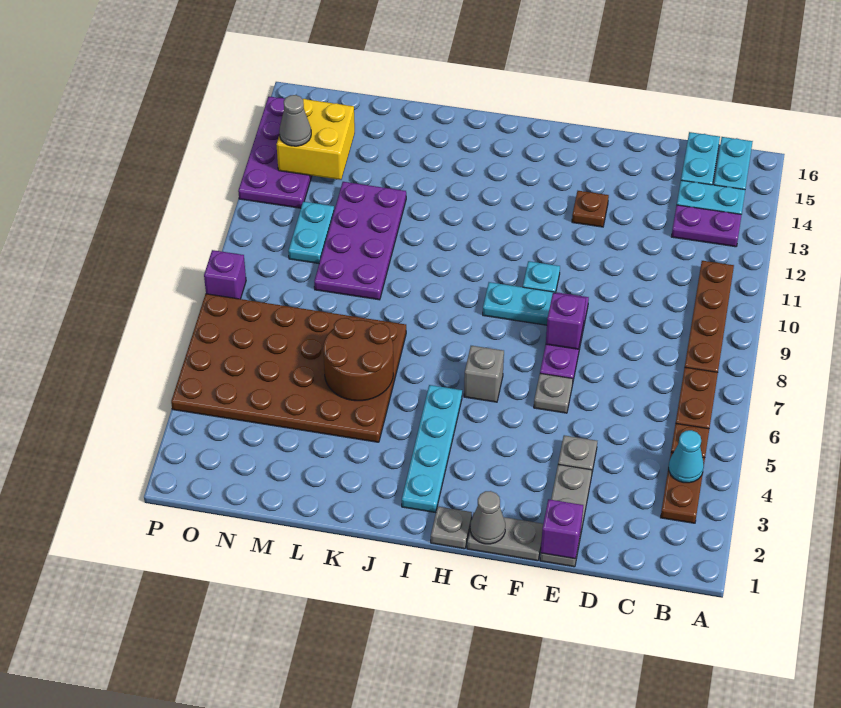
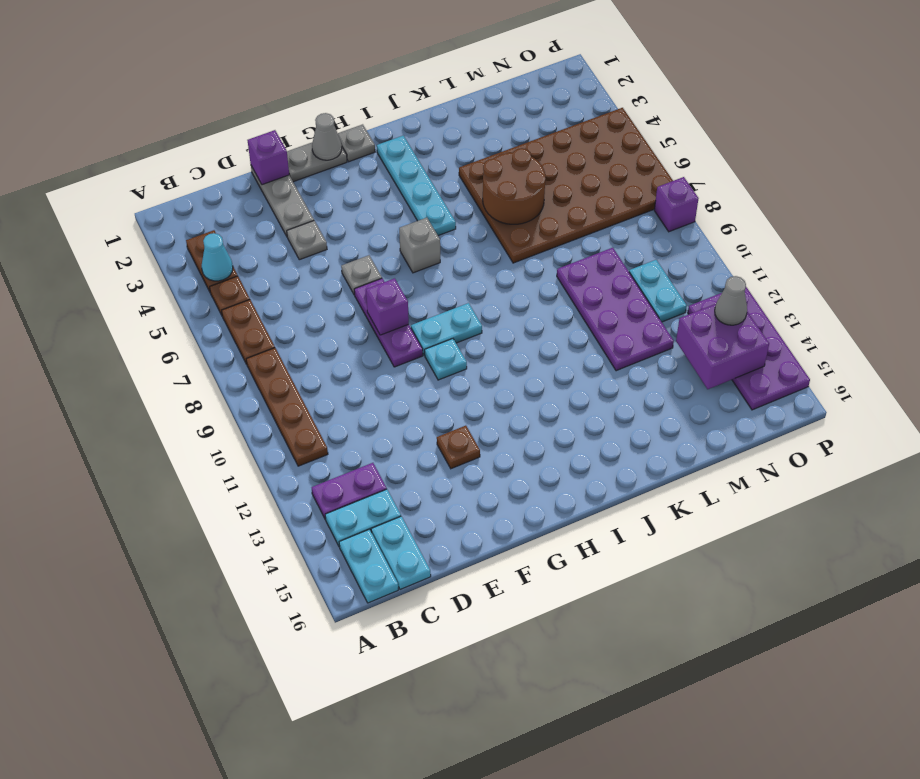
yellow 2x2 brick [276,99,355,180] -> purple 2x2 brick [676,304,769,389]

